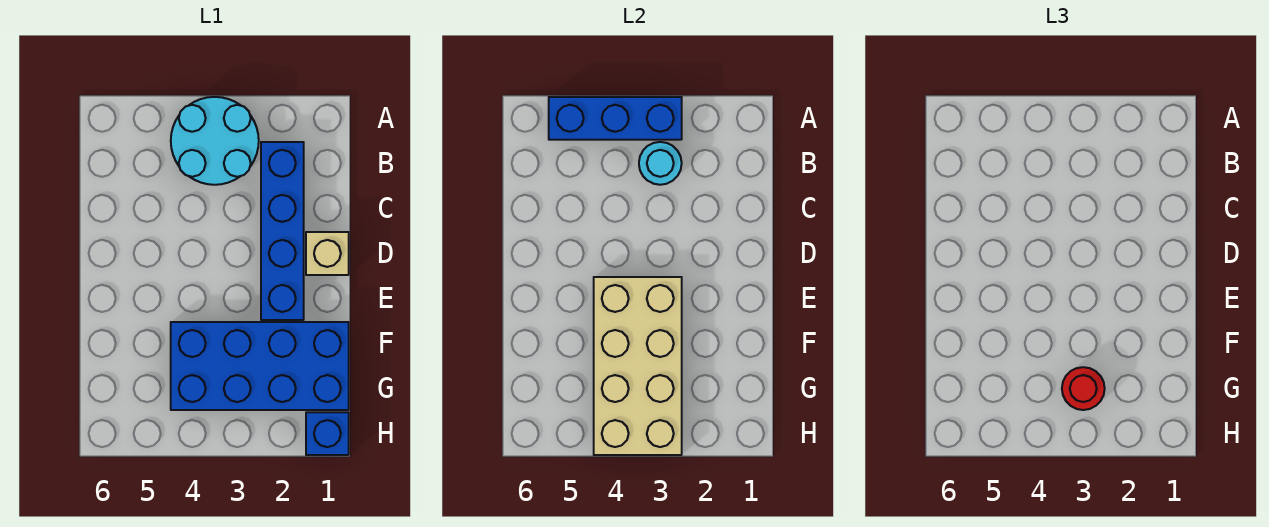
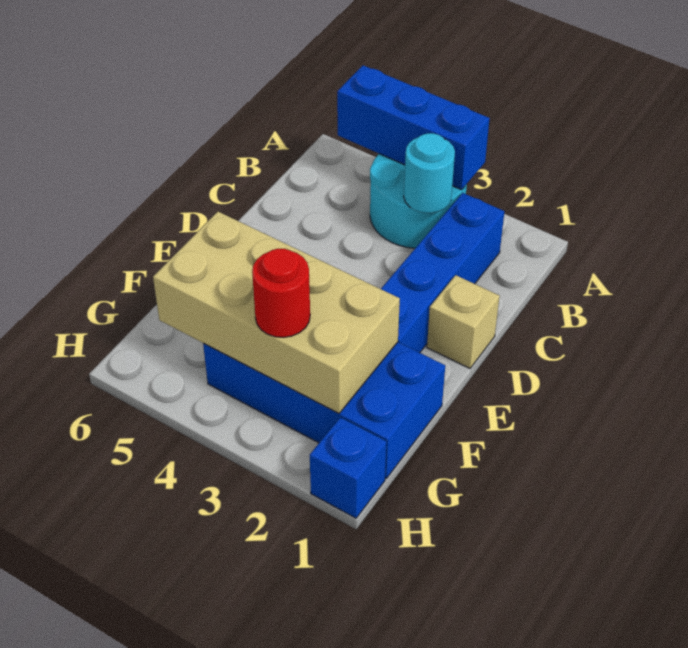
tan 2x4 brick [594,277,682,455] -> tan 2x4 brick turned to [153,212,400,413]

